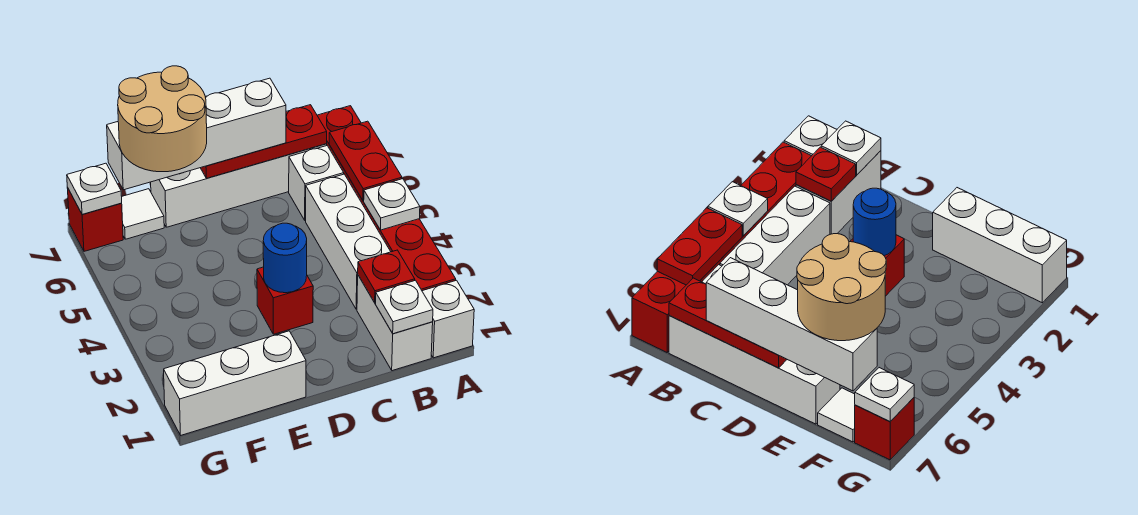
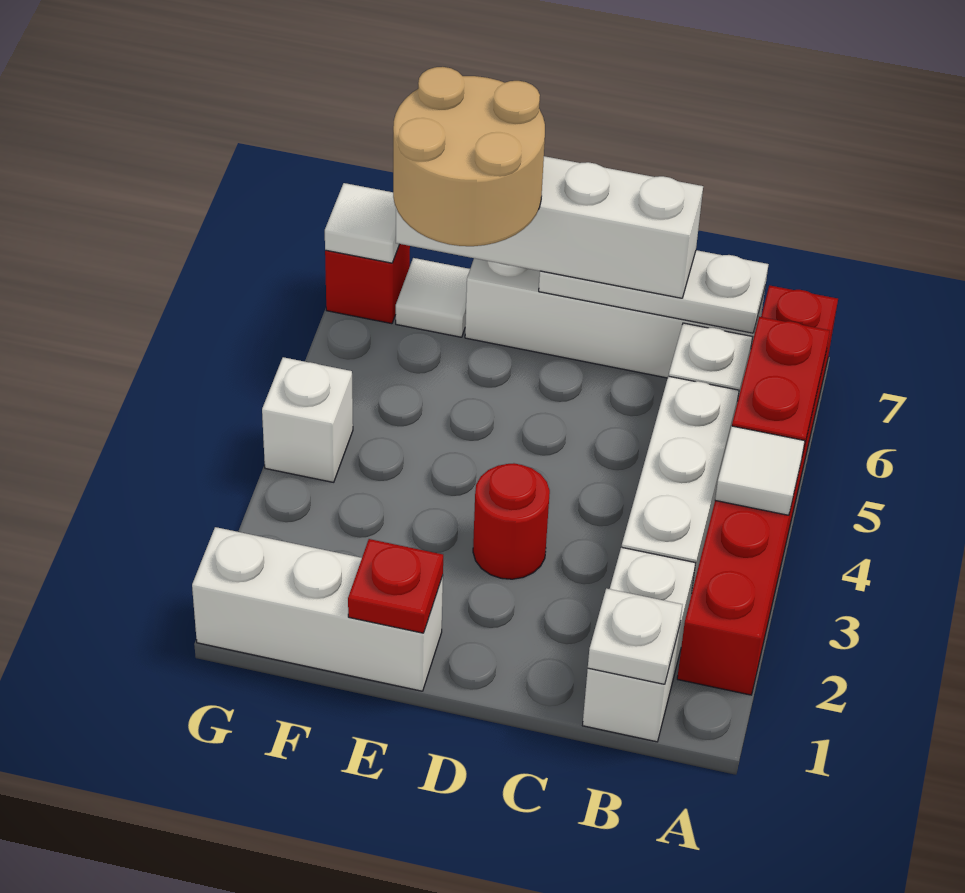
white 1x1 brick [422,280,474,358] -> white 1x1 brick moved to [262,357,353,482]
white 1x1 plate [364,179,420,230] -> white 1x1 tile [715,426,805,515]
red 1x1 plate [358,250,415,303] -> red 1x1 plate moved to [348,539,443,633]
red 1x3 plate [201,105,327,178] -> white 1x3 plate [539,250,769,333]
red 1x1 brick [257,267,313,334] -> red 1x1 round brick [473,463,550,579]
blue 1x1 round brick [263,223,307,293] -> none
white 1x1 plate [67,163,122,215] -> white 1x1 tile [325,183,399,263]

